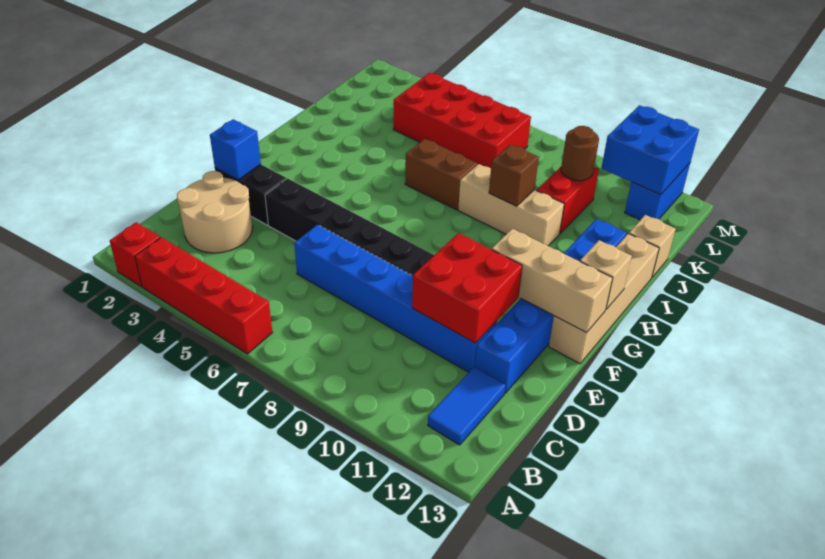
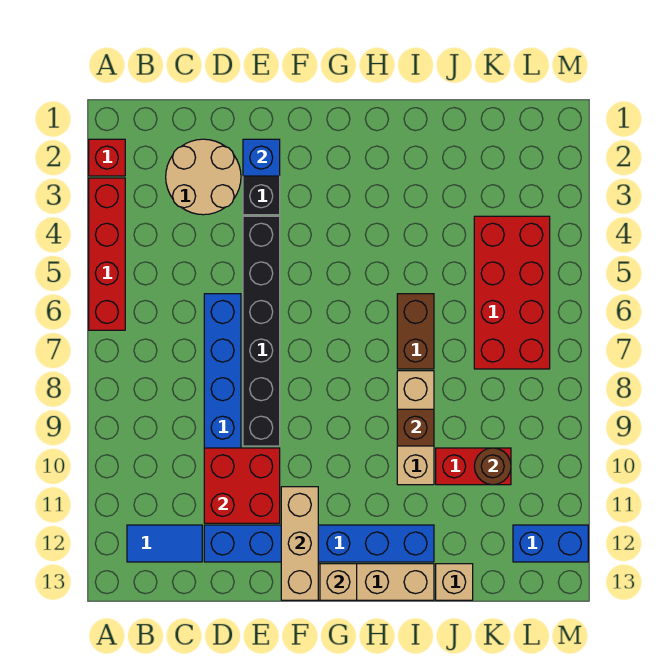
blue 2x2 brick [602,105,699,195] -> none

